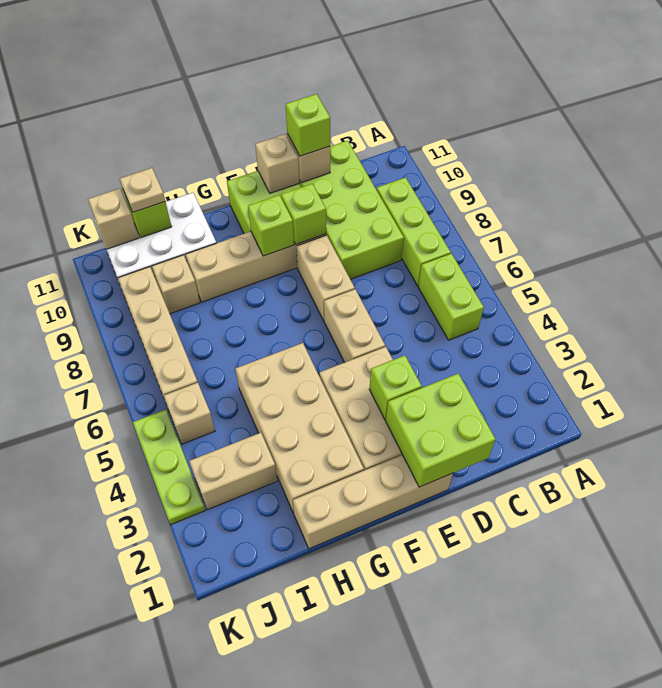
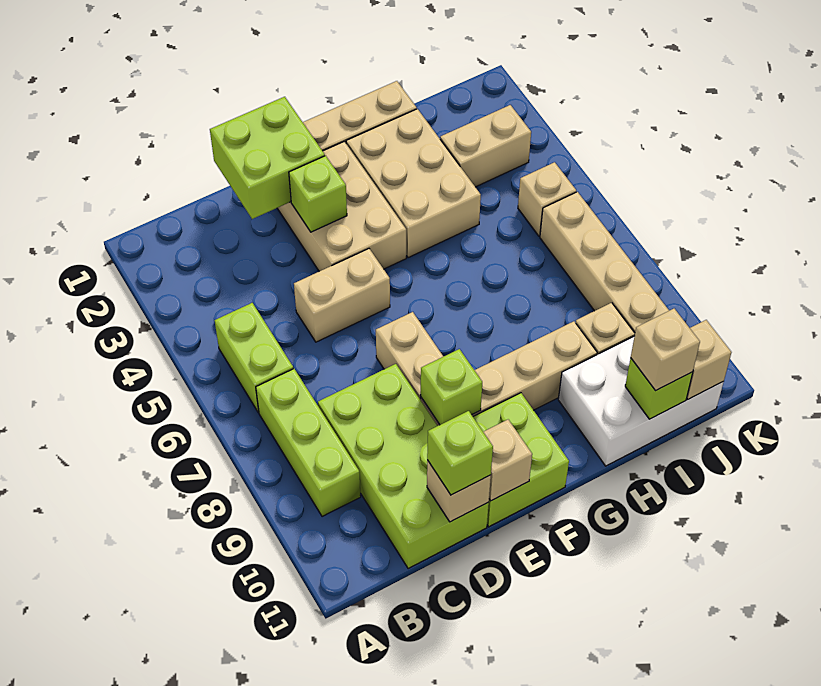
tan 1x2 brick [324,289,385,362] -> tan 1x2 brick turned to [294,249,390,342]
lime 1x1 brick [248,195,294,256] -> none
tan 2x4 brick [235,343,364,514] -> tan 2x3 brick [346,109,481,258]
tan 1x1 plate [120,168,165,212] -> tan 1x1 brick [631,309,700,391]
lime 1x3 plate [133,410,205,524] -> none

